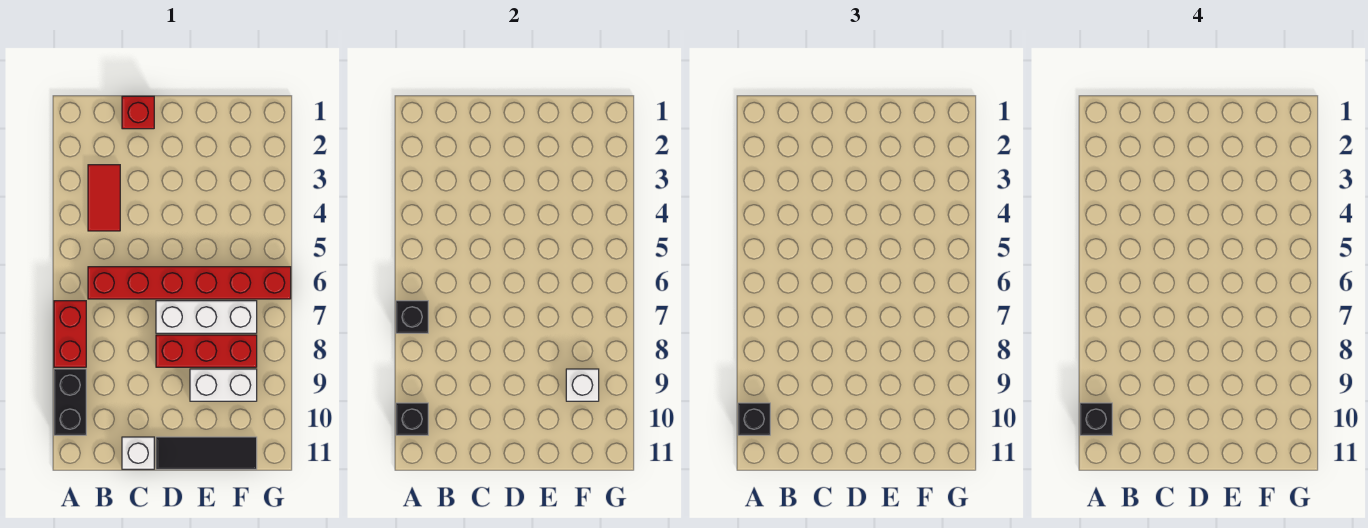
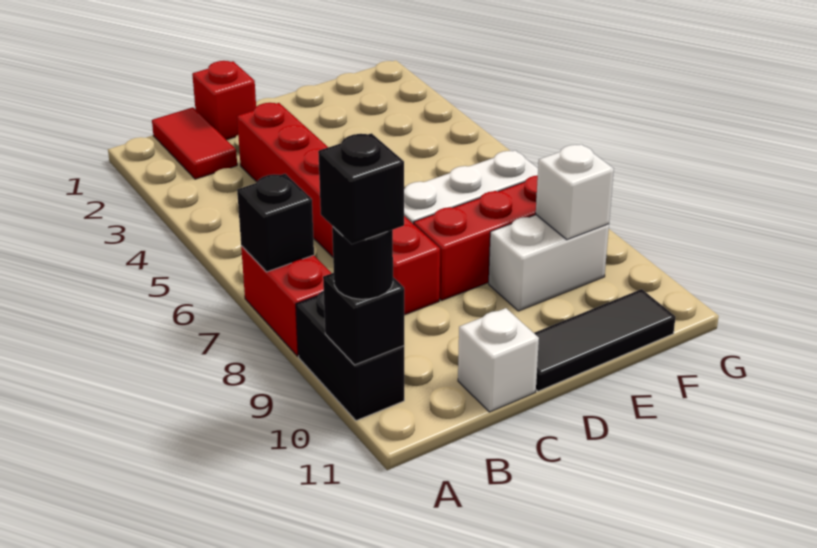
black 1x1 brick [738,403,770,435] -> black 1x1 round brick [332,226,393,299]
red 1x2 tile [88,165,120,231] -> red 1x2 tile moved to [152,107,237,179]
red 1x6 brick [88,267,291,299] -> red 1x6 brick turned to [237,103,440,315]

